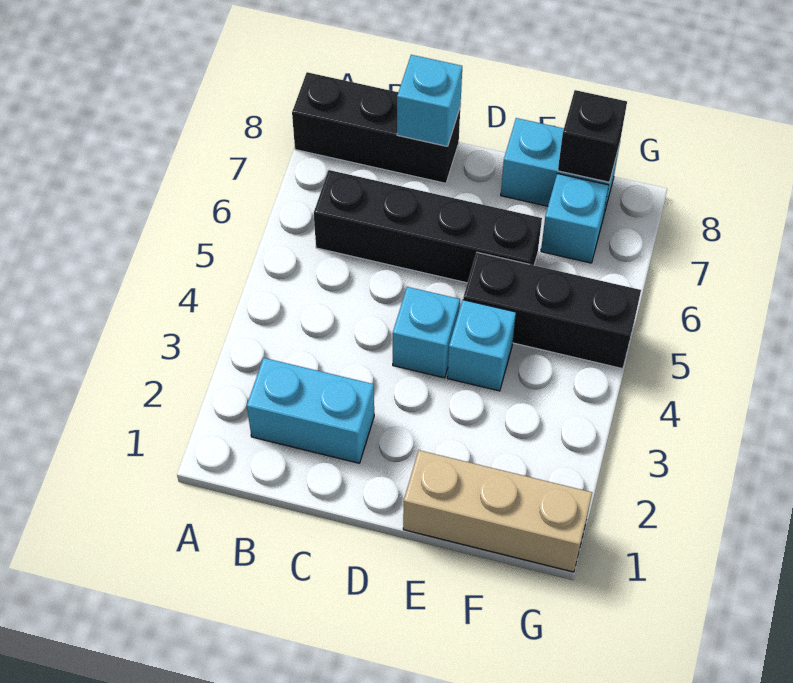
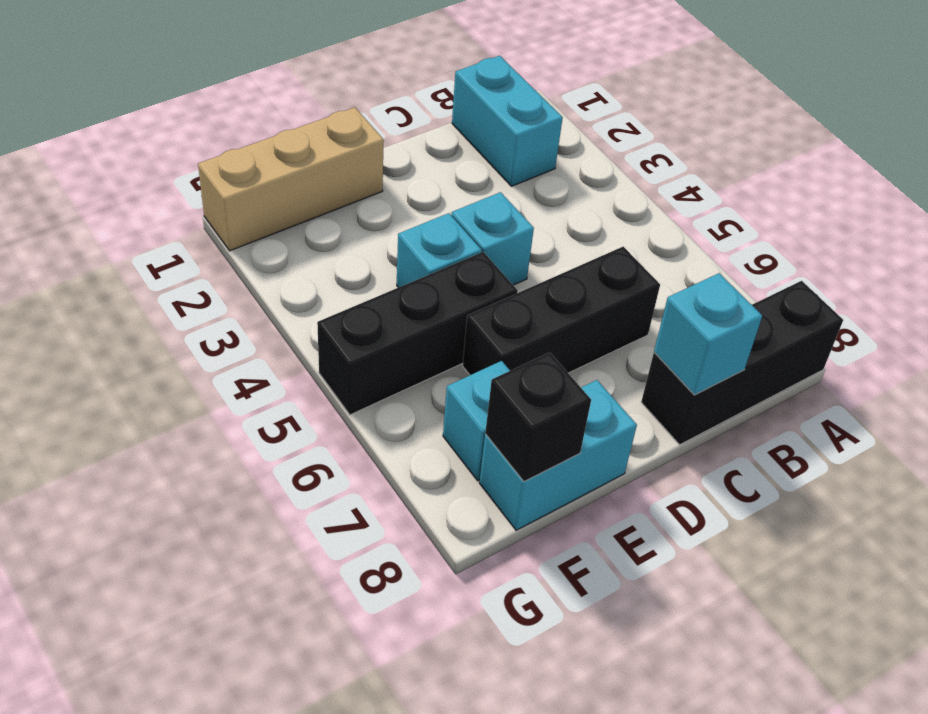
cyan 1x2 brick [247,358,374,463] -> cyan 1x2 brick turned to [452,56,563,186]
black 1x4 brick [314,170,542,283] -> black 1x3 brick [463,247,660,375]

